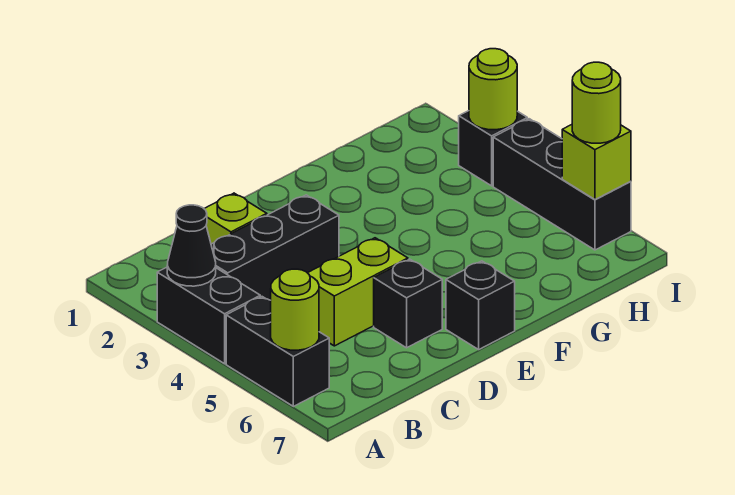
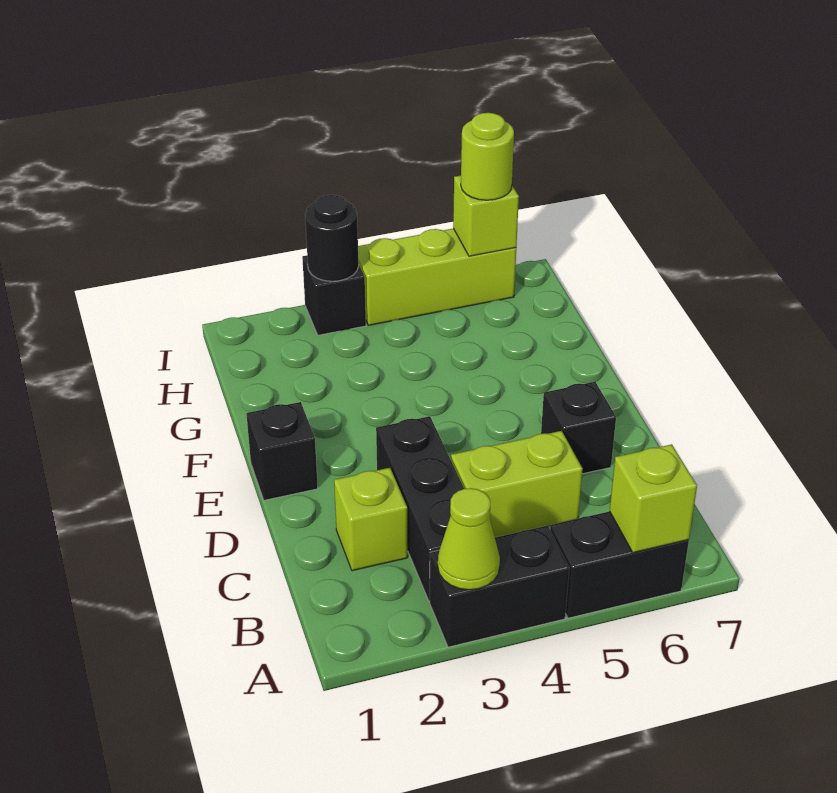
black 1x1 cone [167,205,216,286] -> lime 1x1 cone [438,488,500,590]
lime 1x1 round brick [271,269,319,350] -> lime 1x1 brick [610,444,697,553]
lime 1x2 brick [308,238,408,346] -> lime 1x2 brick turned to [451,431,583,537]
black 1x1 brick [446,261,515,349] -> black 1x1 brick moved to [246,402,318,500]
lime 1x1 round brick [469,49,517,130] -> black 1x1 round brick [305,195,359,281]
black 1x3 brick [493,119,631,250] -> lime 1x3 brick [358,229,516,325]

